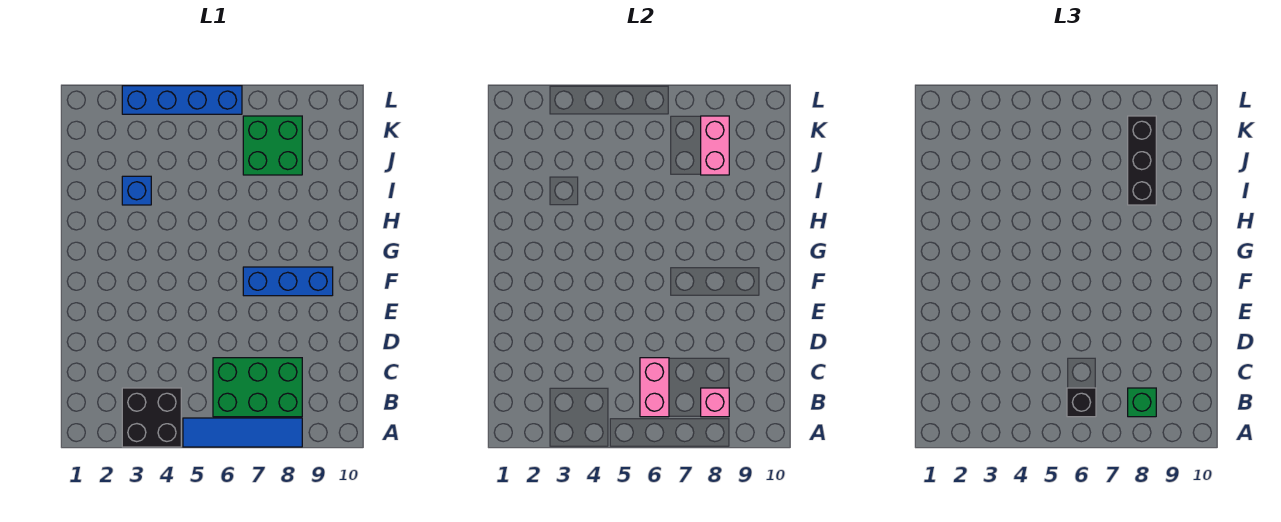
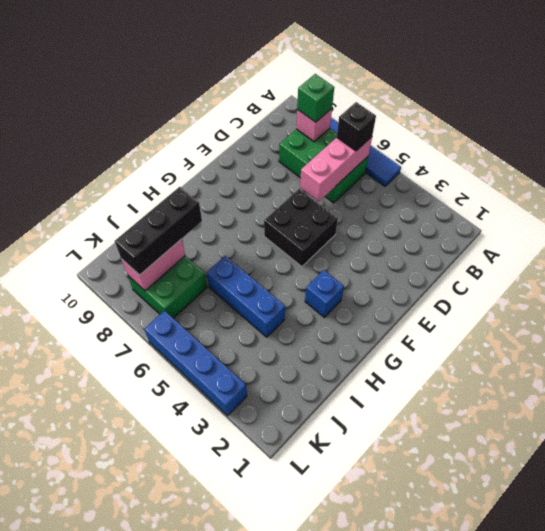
black 2x2 brick [122,388,181,447] -> black 2x2 brick moved to [264,189,338,267]
pink 1x2 brick [640,358,669,417] -> pink 1x3 brick [300,137,372,201]
blue 1x3 brick [243,267,333,296] -> blue 1x3 brick moved to [207,256,285,337]
blue 1x1 brick [122,176,151,205] -> blue 1x1 brick moved to [305,270,344,317]

